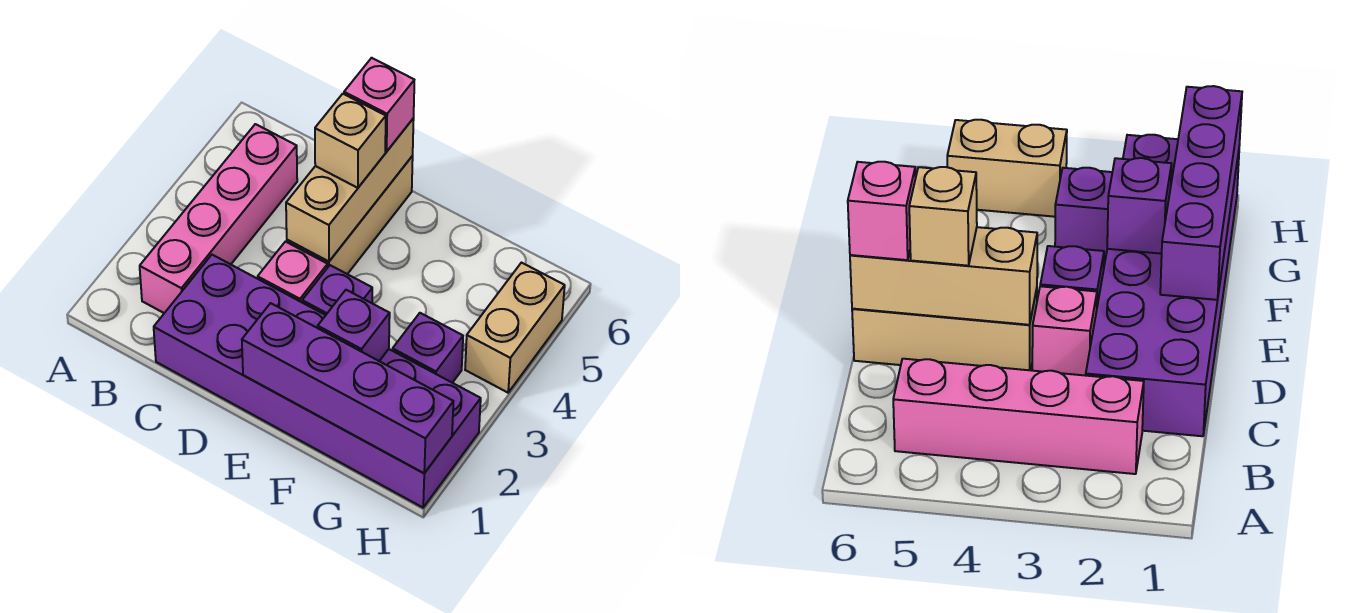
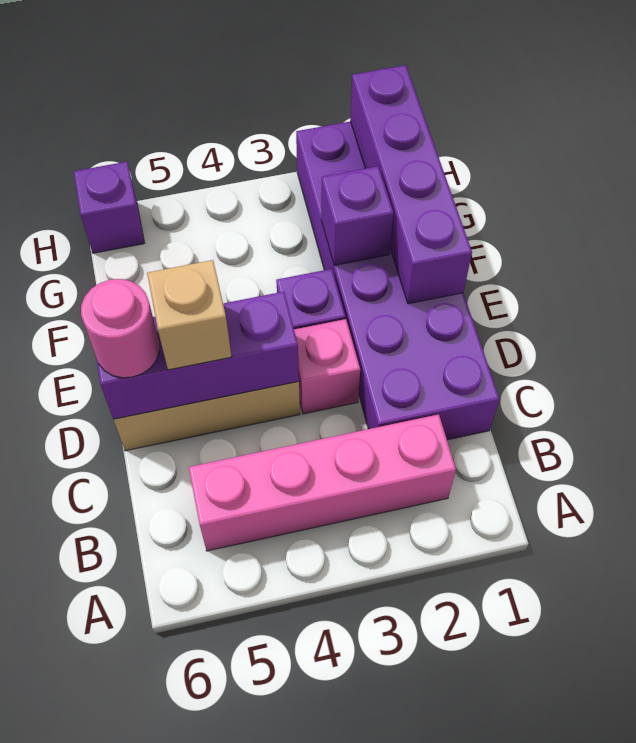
tan 1x3 brick [286,118,414,262] -> purple 1x3 brick [96,292,299,419]
pink 1x1 brick [344,58,414,152] -> pink 1x1 round brick [81,279,159,378]
purple 1x1 brick [392,313,463,383] -> purple 1x1 brick moved to [74,162,144,253]
tan 1x2 brick [465,263,565,393] -> none

